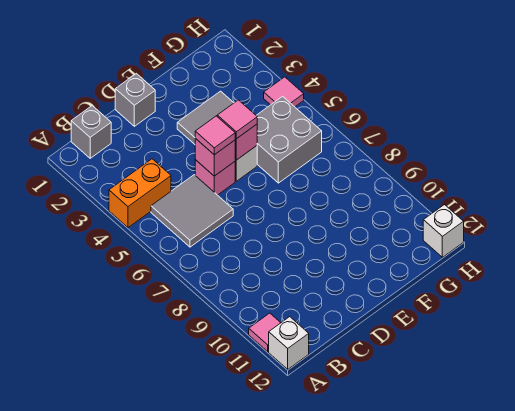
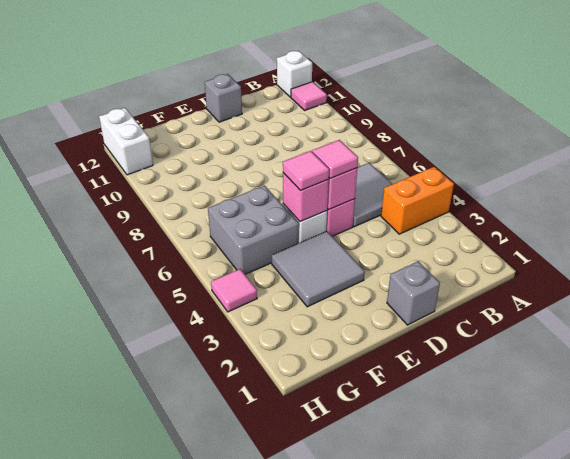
grey 1x1 brick [71,106,111,158] -> grey 1x1 brick moved to [205,74,242,122]
white 1x1 brick [423,205,464,257] -> white 1x2 brick [99,108,153,175]

